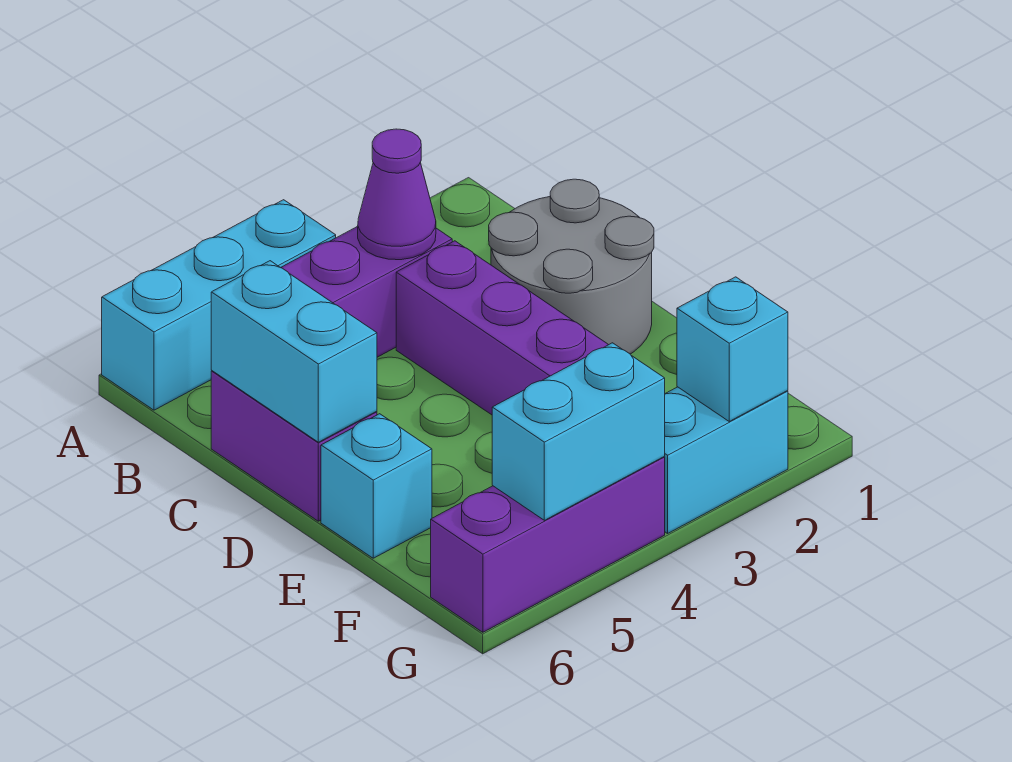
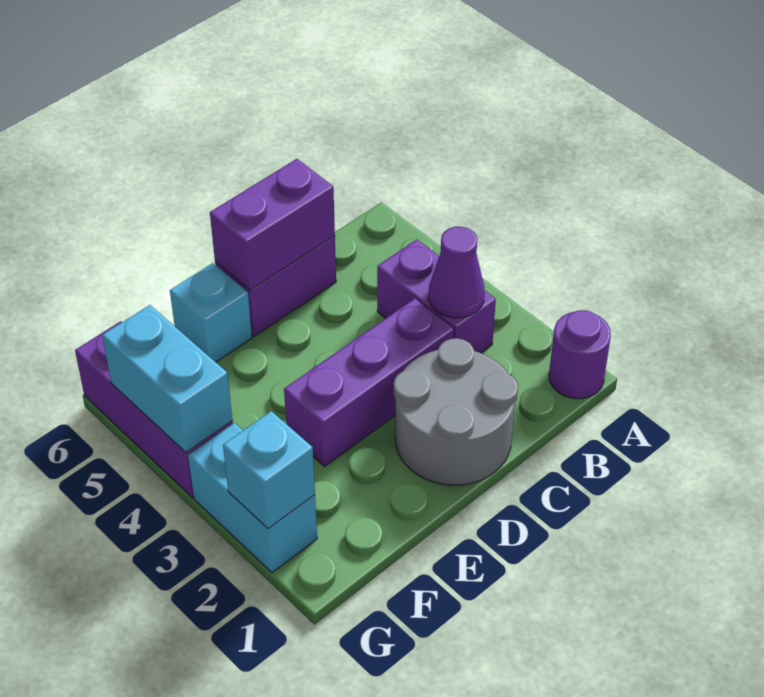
none -> purple 1x1 round brick [549,310,611,399]
cyan 1x3 brick [102,200,336,410] -> none
cyan 1x2 brick [211,261,377,442] -> purple 1x2 brick [210,159,335,290]

